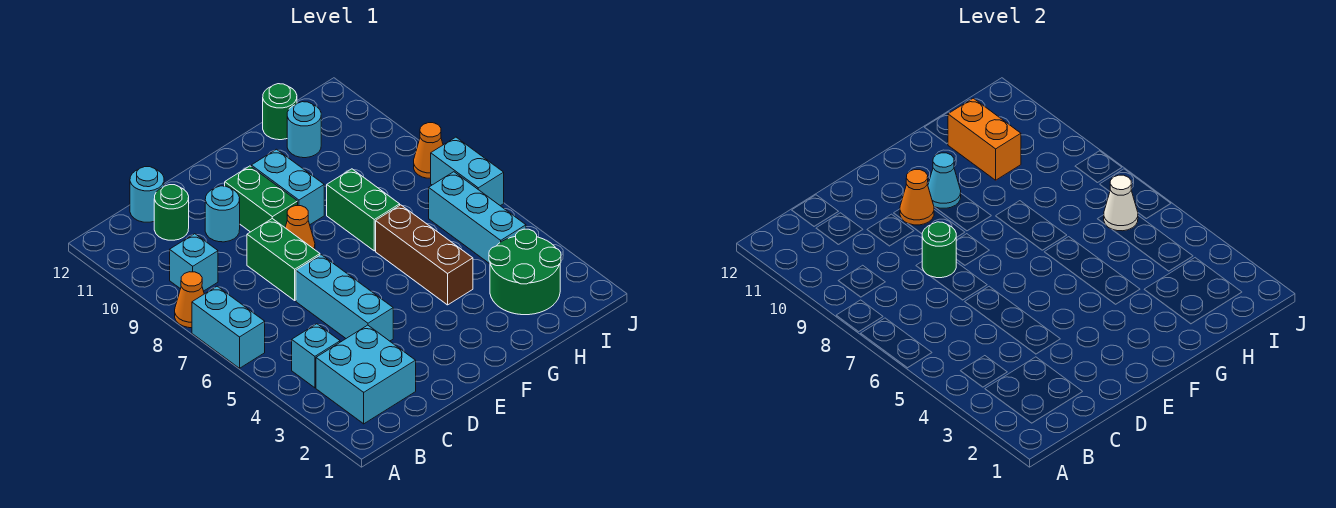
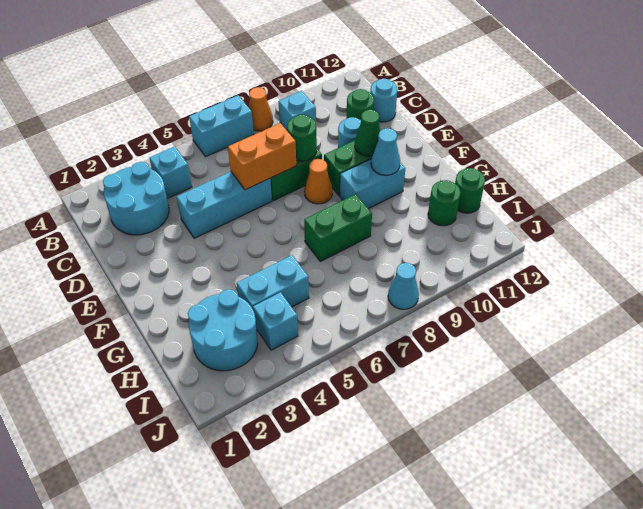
cyan 2x2 brick [316,325,416,424] -> cyan 2x2 round brick [103,162,169,235]
orange 1x1 cone [900,170,934,225] -> green 1x1 cone [355,110,381,156]
brown 1x3 brick [376,205,473,305] -> none
green 2x2 round brick [489,229,561,315] -> cyan 2x2 round brick [188,289,258,371]
orange 1x2 brick [948,98,1021,180] -> orange 1x2 brick moved to [228,123,296,190]
cyan 1x1 round brick [287,102,321,158] -> green 1x1 round brick [428,180,461,226]
cyan 1x3 brick [429,172,526,264] -> cyan 1x1 brick [253,292,298,350]
white 1x1 cone [1104,175,1138,231] -> none
cyan 1x2 brick [431,137,504,206] -> cyan 1x2 brick moved to [237,255,309,309]
orange 1x1 cone [414,123,443,178] -> cyan 1x1 cone [388,263,419,309]

